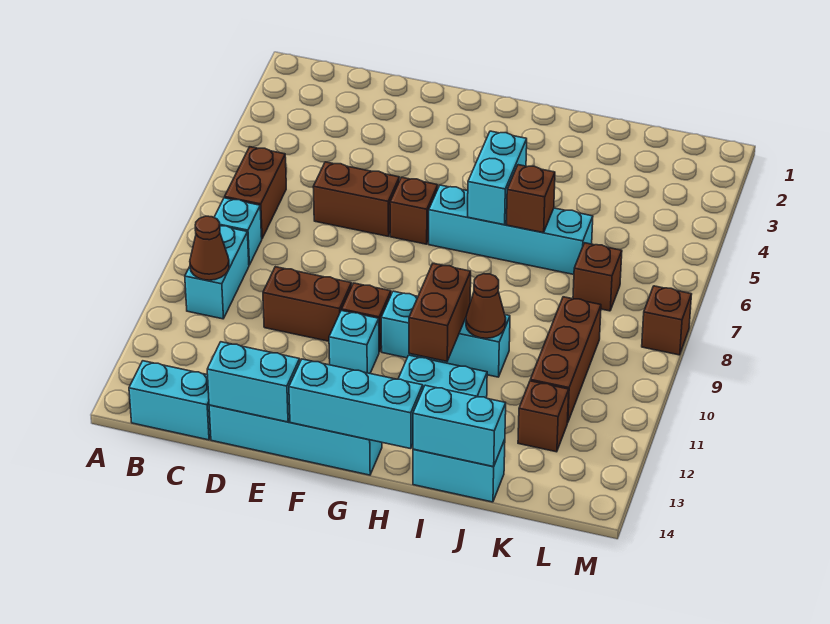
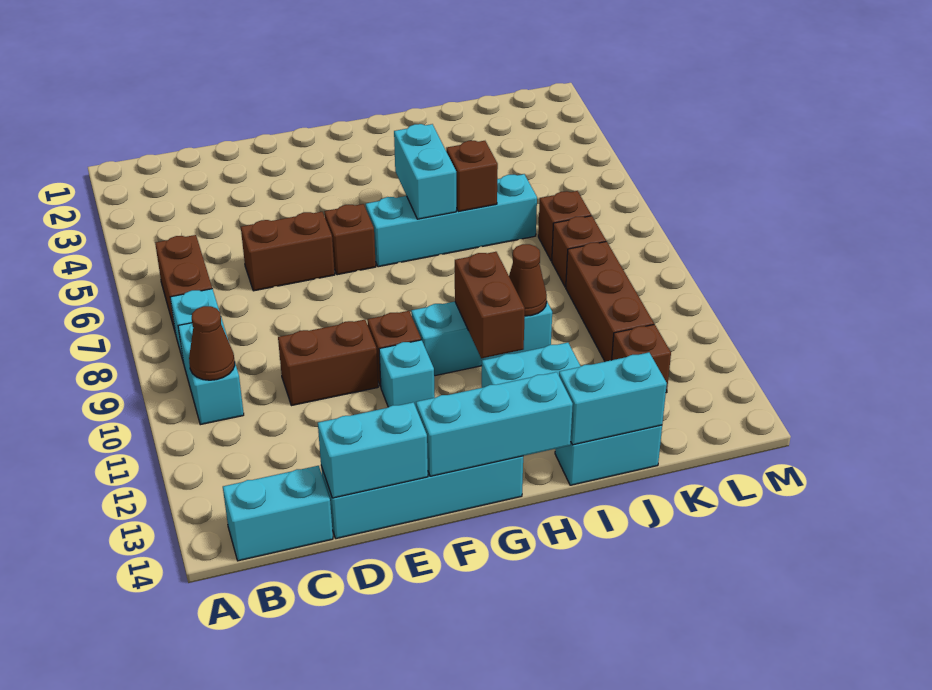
brown 1x1 brick [642,286,692,355] -> brown 1x1 brick moved to [552,216,606,287]

